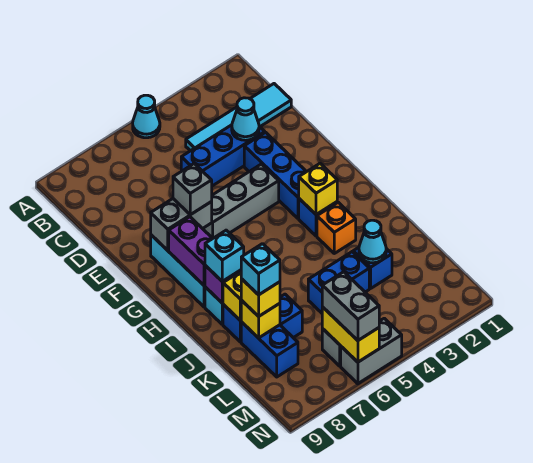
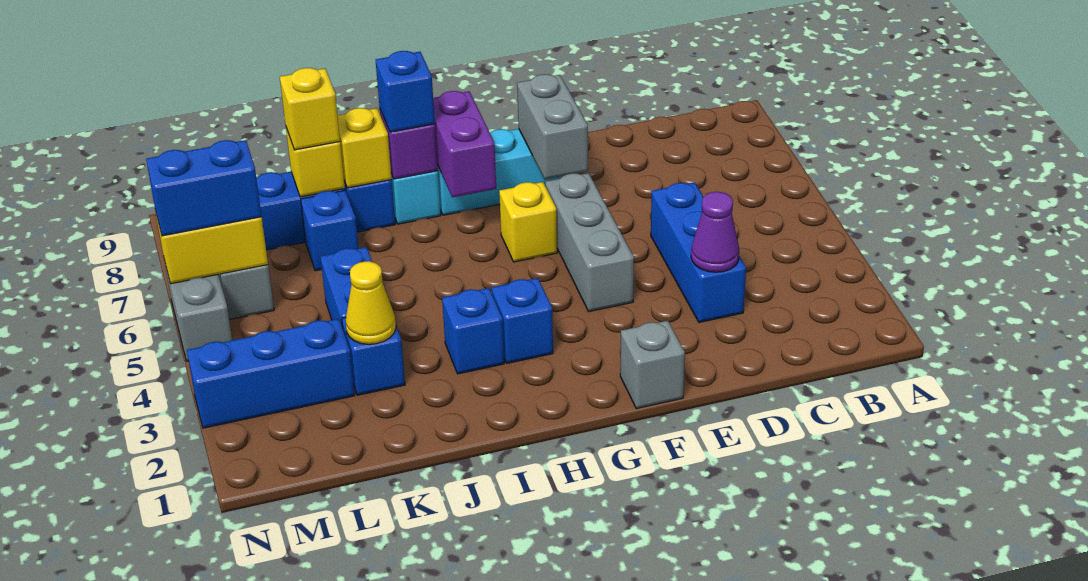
cyan 1x1 cone [133,95,160,138] -> none
cyan 1x4 tile [186,84,291,151] -> none
cyan 1x1 cone [232,98,259,140] -> purple 1x1 cone [691,192,739,272]
blue 1x3 brick [244,132,306,218] -> blue 1x3 brick moved to [187,319,355,428]
grey 1x1 brick [173,164,212,215] -> grey 1x1 brick moved to [620,321,685,409]
purple 1x2 brick [169,217,213,286] -> purple 1x2 brick turned to [433,91,496,197]
yellow 1x1 brick [299,164,337,215] -> yellow 1x1 brick moved to [499,182,557,262]
orange 1x1 brick [317,202,356,253] -> blue 1x1 brick [442,288,504,374]
cyan 1x1 brick [205,230,244,281] -> blue 1x1 brick [376,51,435,132]
cyan 1x1 cone [359,220,386,263] -> yellow 1x1 cone [346,261,396,344]
cyan 1x1 brick [241,244,280,295] -> none
grey 1x2 brick [322,272,379,340] -> blue 1x2 brick [146,140,262,236]

